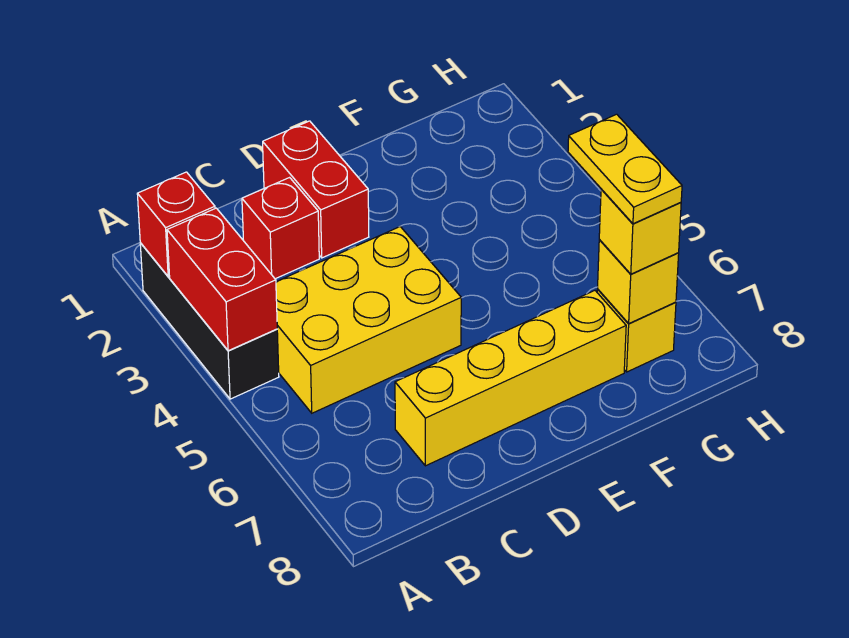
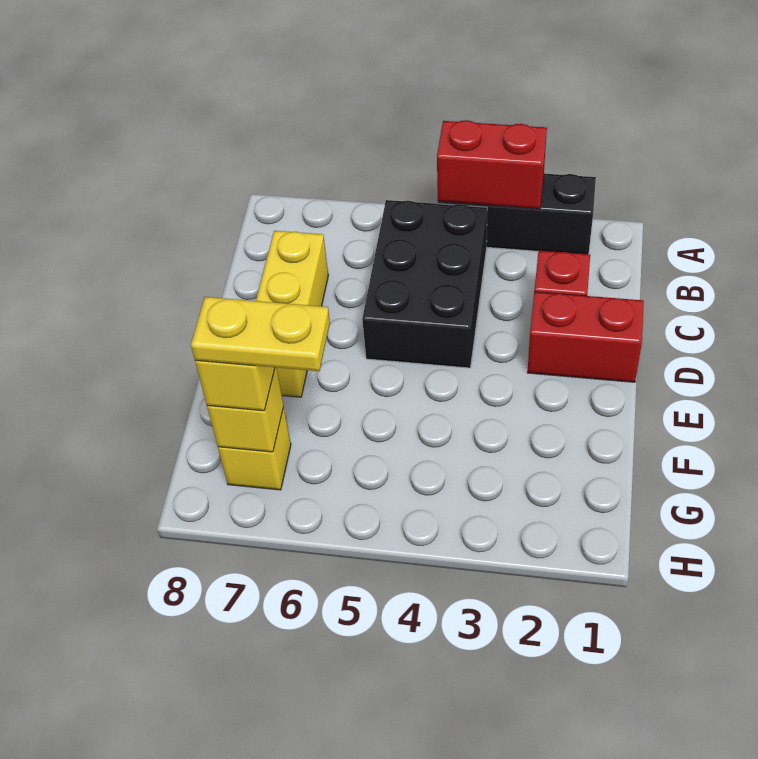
red 1x1 brick [137,172,215,277] -> none
yellow 2x3 brick [276,227,461,413] -> black 2x3 brick [362,200,487,368]
yellow 1x4 brick [395,291,626,466] -> yellow 1x3 brick [256,231,328,397]

